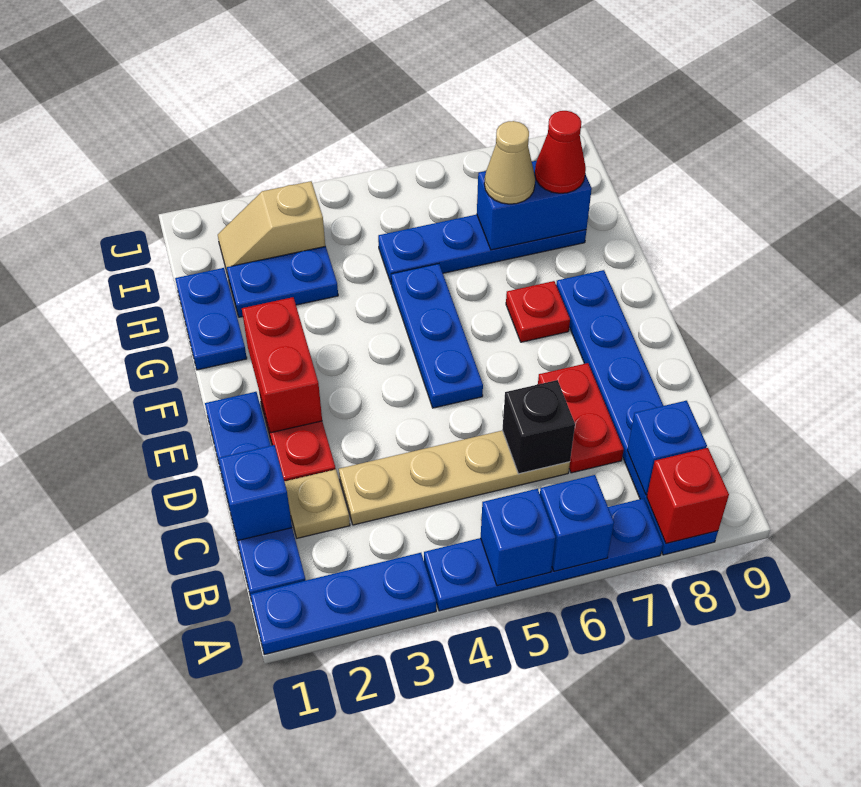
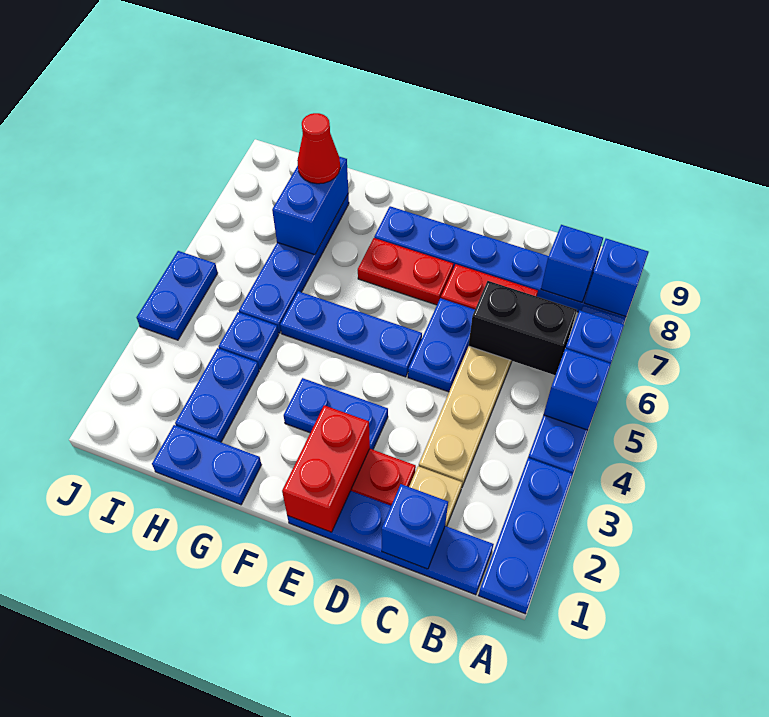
red 1x1 brick [647,448,729,544] -> blue 1x1 brick [584,239,649,317]
black 1x1 brick [502,380,575,474] -> black 1x2 brick [469,281,577,375]
none -> blue 1x2 plate [408,298,475,392]
red 1x2 brick [242,297,322,433] -> red 1x2 brick turned to [282,405,370,532]
none -> blue 1x2 plate [284,378,388,450]
red 1x1 plate [506,281,570,342] -> red 1x2 plate [358,238,453,305]
none -> blue 1x1 plate [219,312,279,369]
tan 1x1 cone [484,121,535,204] -> none
tan 1x2 slope [218,181,325,275] -> none
none -> blue 1x2 plate [137,251,218,340]

